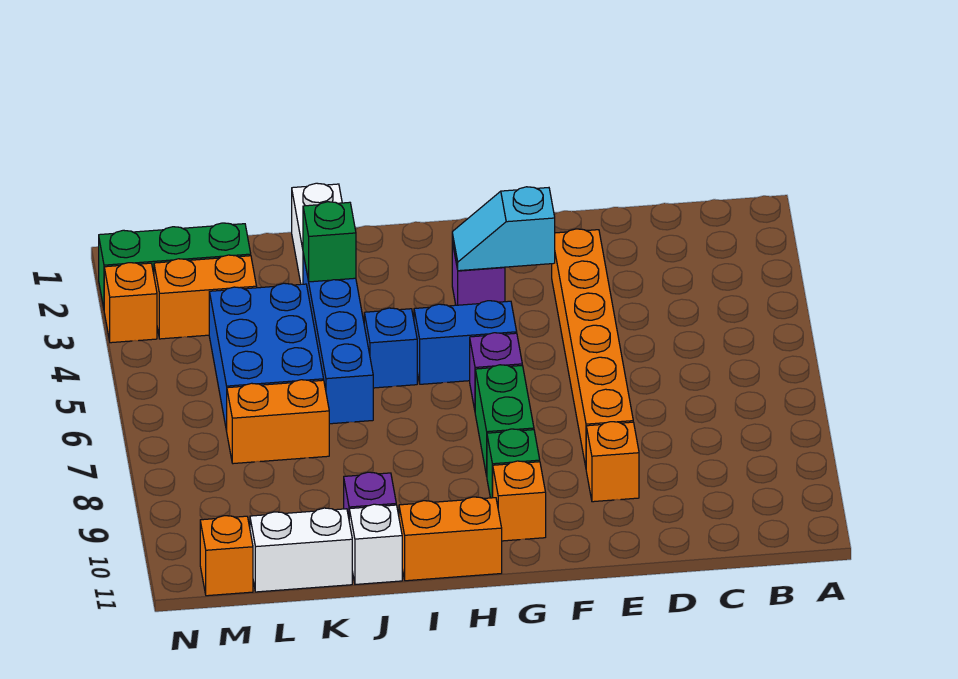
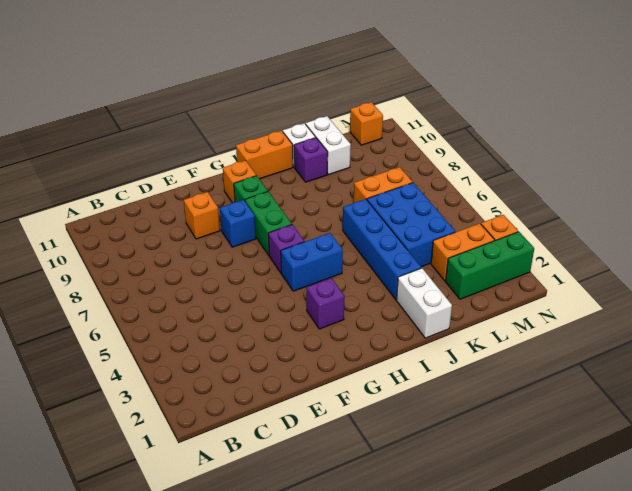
orange 1x6 brick [552,229,633,466] -> none
cyan 1x2 slope [452,187,555,271] -> none
blue 1x1 brick [364,308,417,388] -> blue 1x1 brick moved to [220,200,256,247]
green 1x1 brick [303,202,356,282] -> none
white 1x2 brick [250,508,352,592] -> white 1x2 brick turned to [306,116,351,175]

